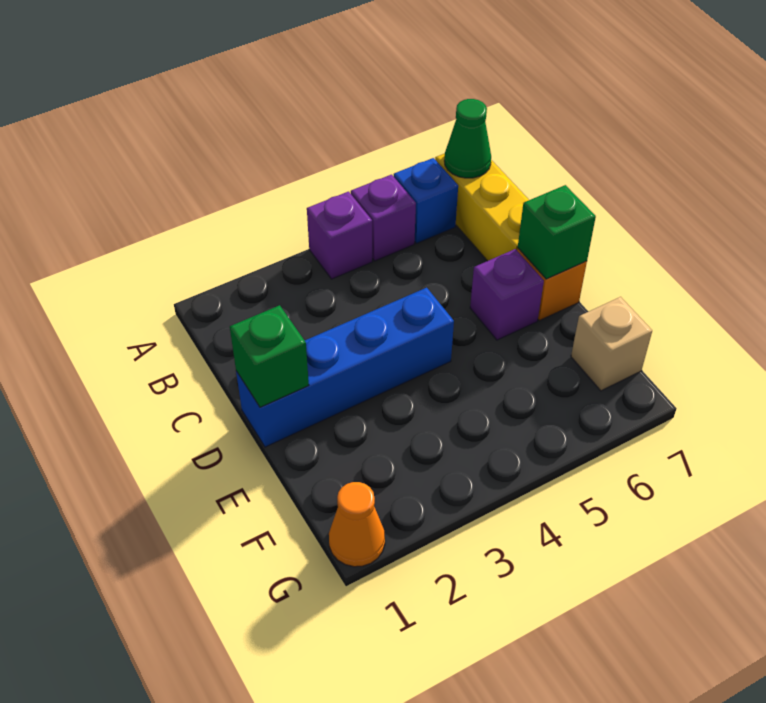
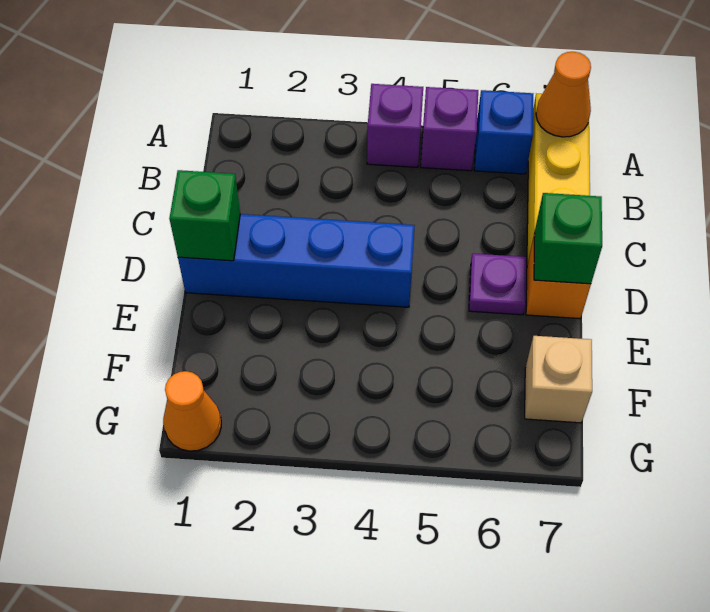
green 1x1 cone [444,99,491,178] -> orange 1x1 cone [536,52,591,137]
purple 1x1 brick [470,249,544,340] -> purple 1x1 plate [469,254,527,315]

